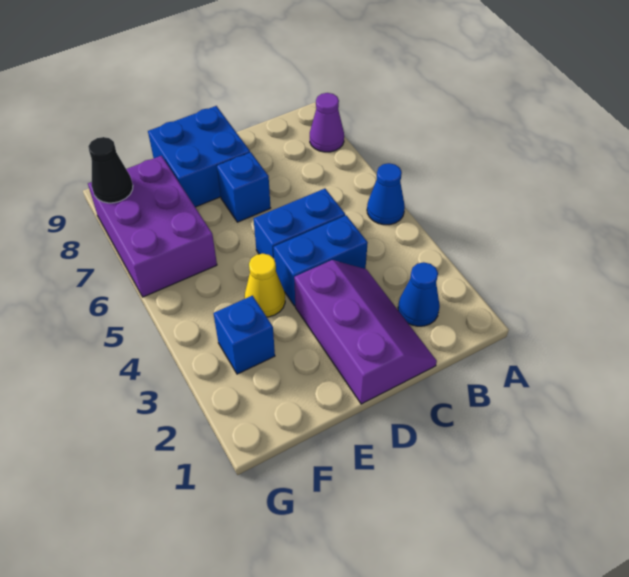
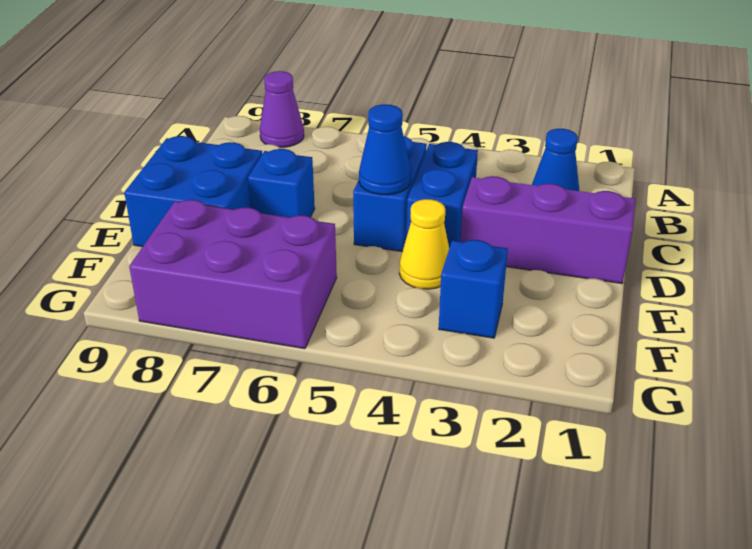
blue 1x1 cone [367,163,405,225] -> blue 1x1 cone moved to [359,104,411,195]
black 1x1 cone [88,137,133,203] -> none

